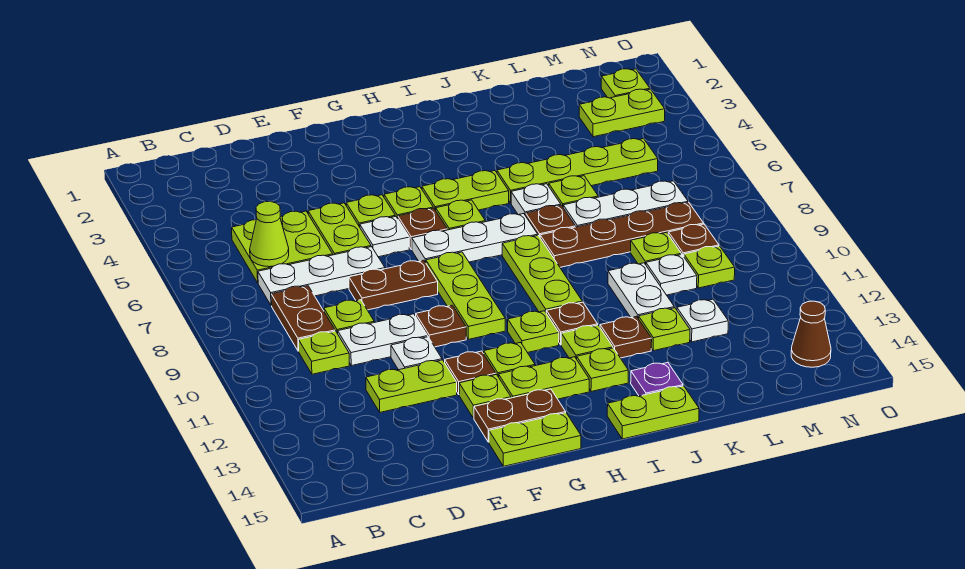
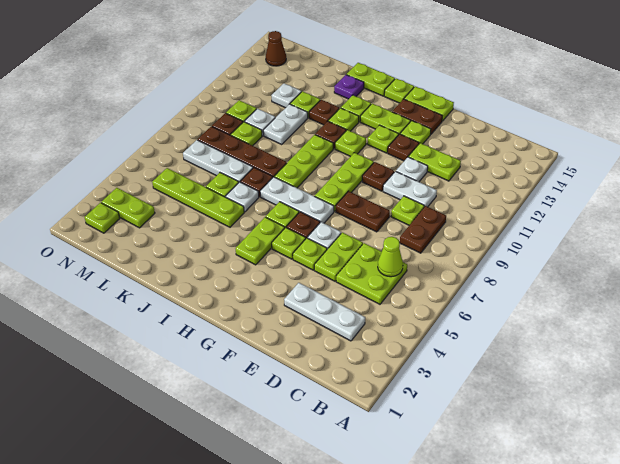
white 1x3 plate [258,247,385,306] -> white 1x3 plate moved to [284,283,365,341]
lime 1x1 plate [299,331,349,374] -> lime 1x1 plate moved to [384,79,414,103]
lime 1x2 plate [422,171,509,210] -> lime 1x2 plate turned to [236,217,285,265]

